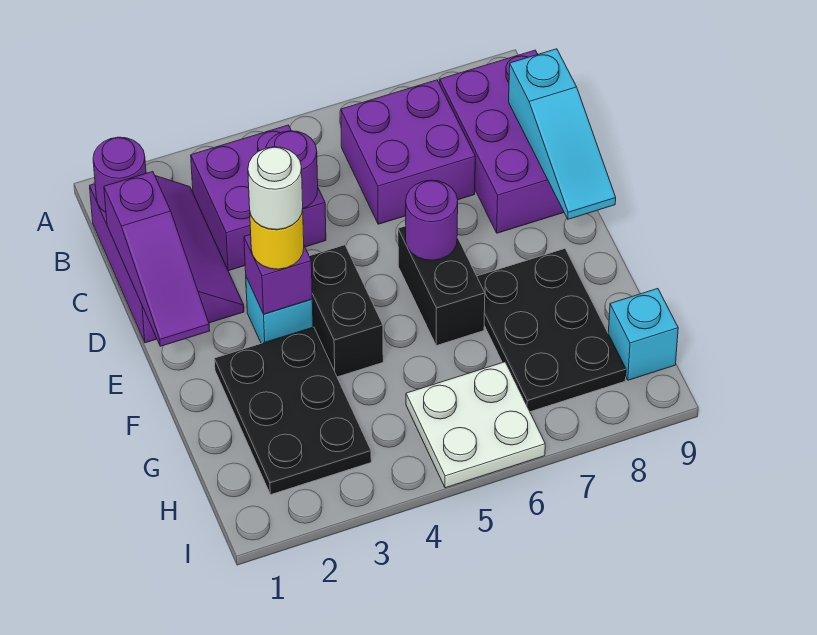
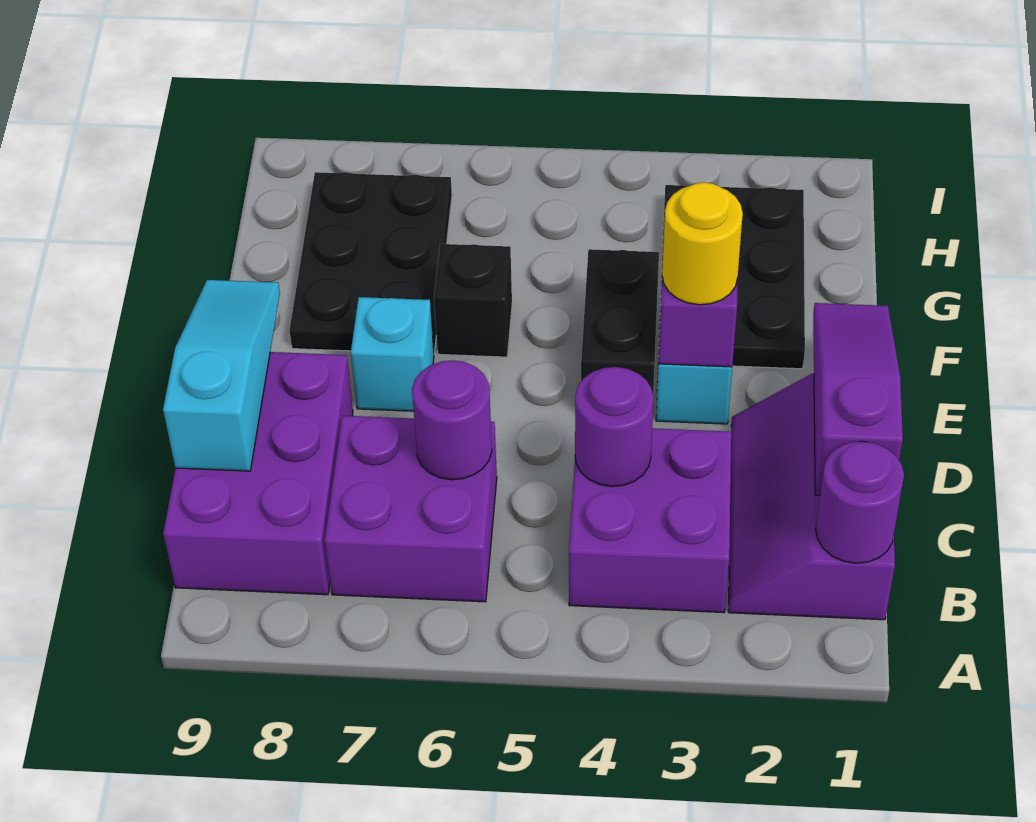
white 1x1 round brick [248,147,303,230] -> none
black 1x2 brick [398,226,485,346] -> black 1x1 brick [434,244,512,357]
purple 1x1 round brick [406,180,458,260] -> purple 1x1 round brick moved to [412,360,492,480]
white 2x2 plate [406,362,545,488] -> none
cyan 1x1 brick [608,289,678,380] -> cyan 1x1 brick moved to [351,297,434,411]

